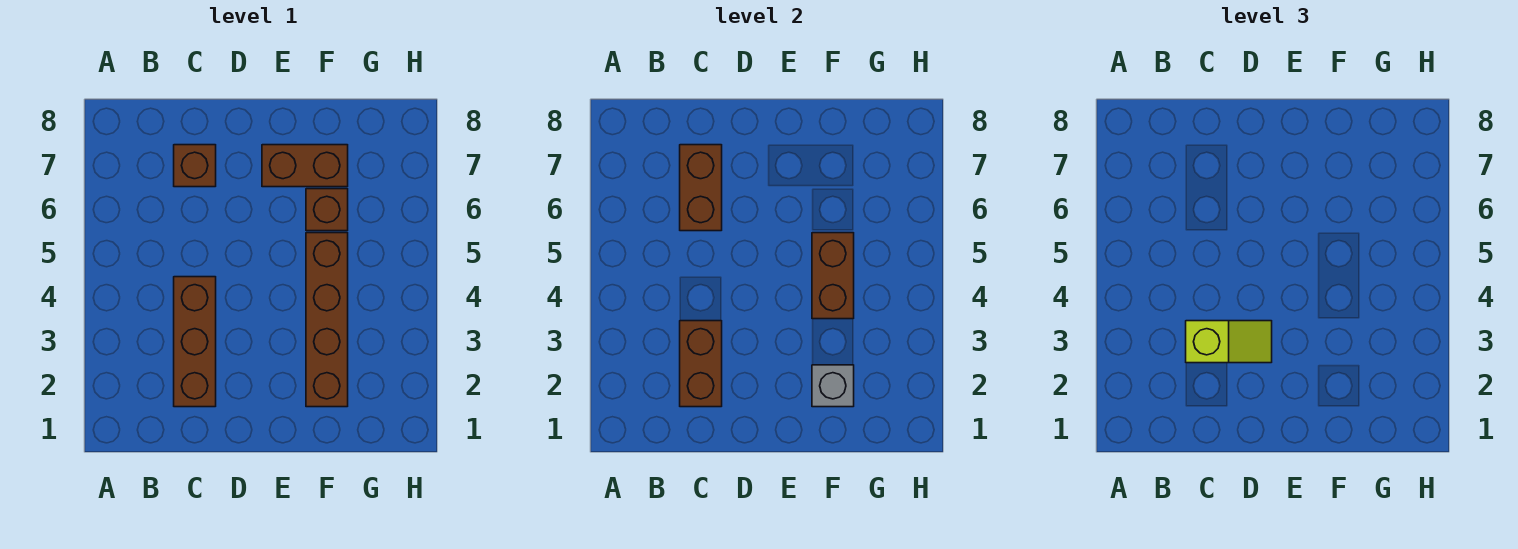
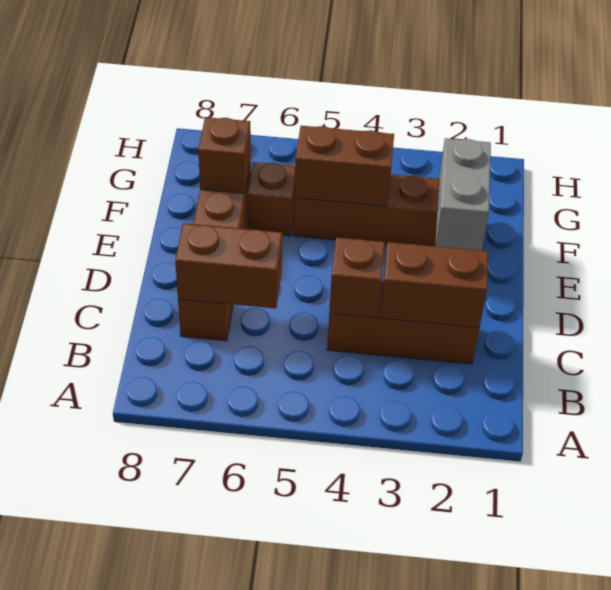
lime 1x2 slope [1186,321,1272,363] -> none
none -> brown 1x1 brick [329,237,385,318]
grey 1x1 brick [812,365,854,407] -> grey 1x2 brick [435,138,491,251]
none -> brown 1x1 brick [198,117,251,193]

